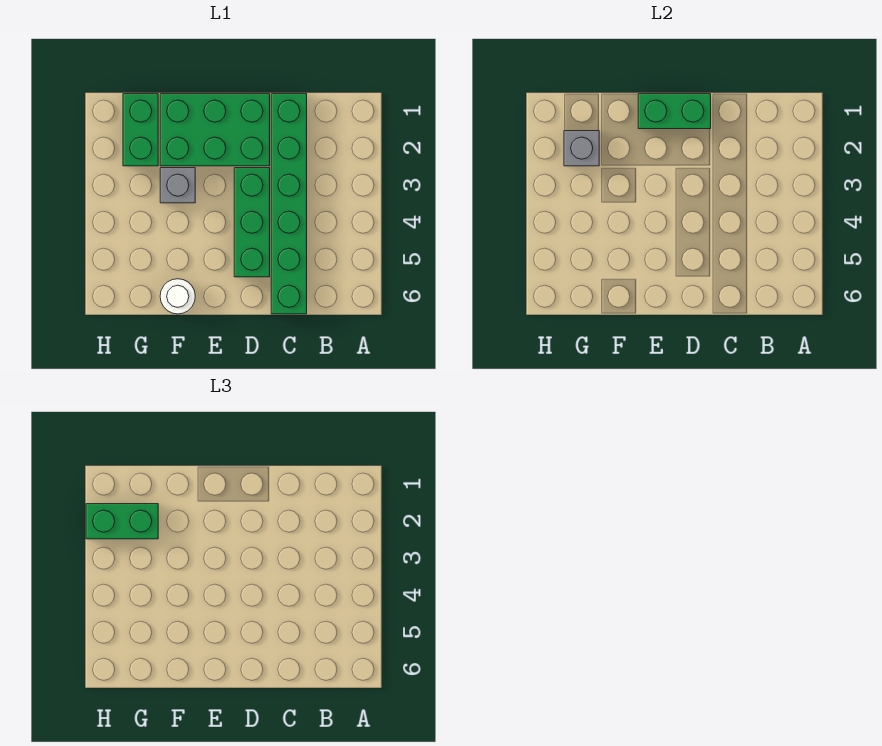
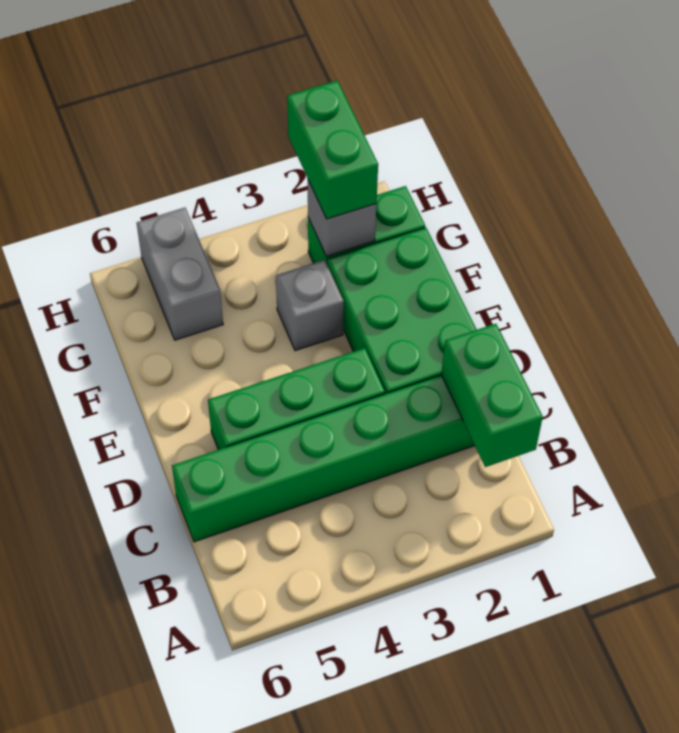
green 1x2 brick [638,94,711,129] -> green 1x2 brick moved to [441,324,543,467]
white 1x1 round brick [160,279,195,314] -> none
none -> grey 1x2 brick [137,208,223,340]

